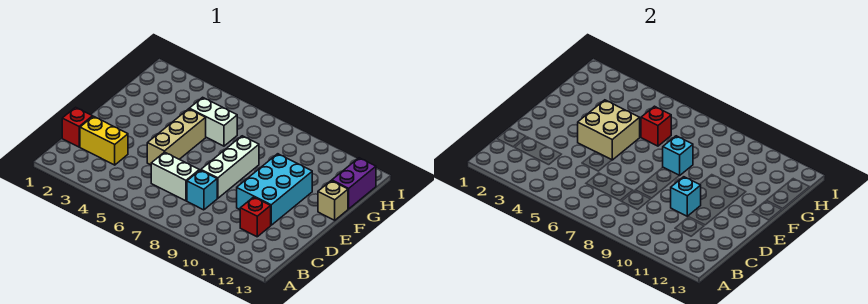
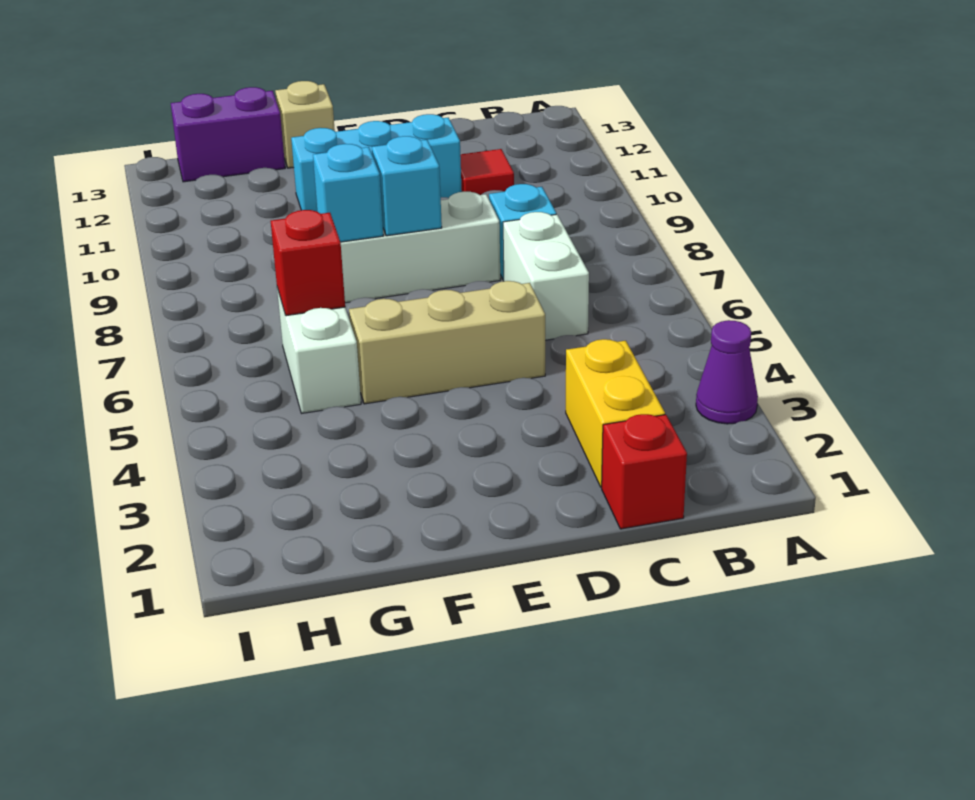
none -> purple 1x1 cone [696,320,758,424]
red 1x1 brick [240,197,271,237] -> red 1x1 tile [460,149,514,195]
cyan 2x3 brick [237,154,312,225] -> cyan 1x3 brick [291,114,462,211]
cyan 1x1 brick [671,177,701,216] -> cyan 1x1 brick moved to [372,136,442,236]
tan 2x2 brick [578,100,640,160] -> none

